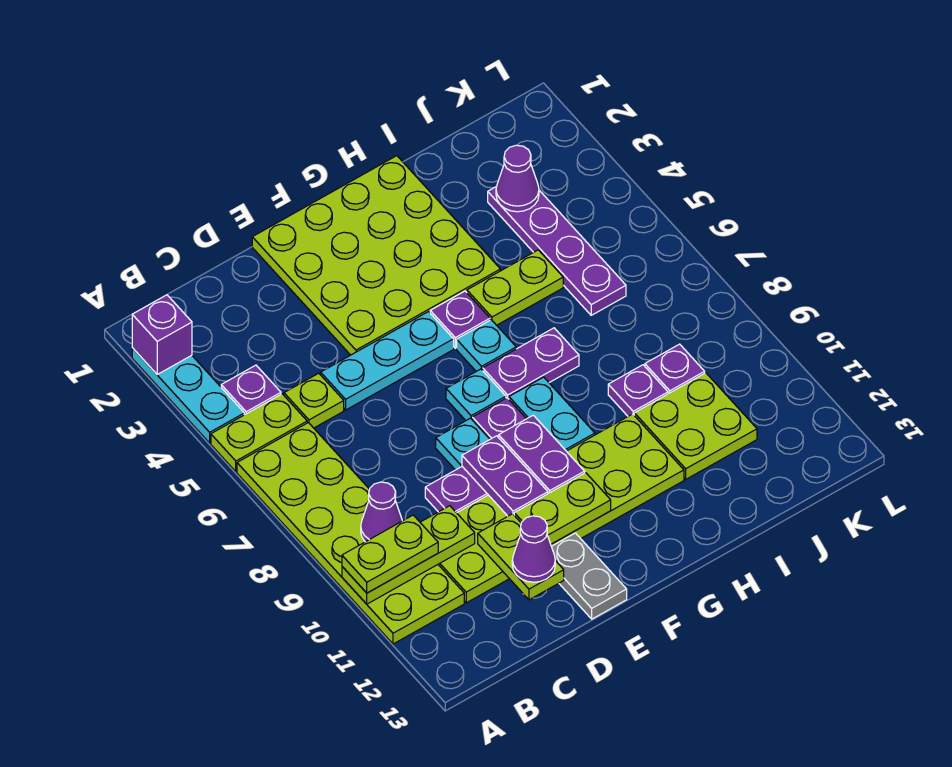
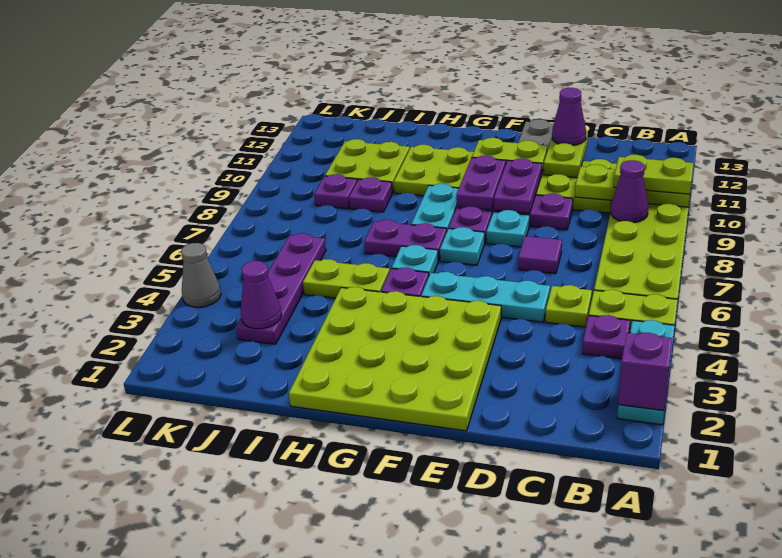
none -> purple 1x1 tile [518,236,562,274]
none -> grey 1x1 cone [181,243,221,307]

